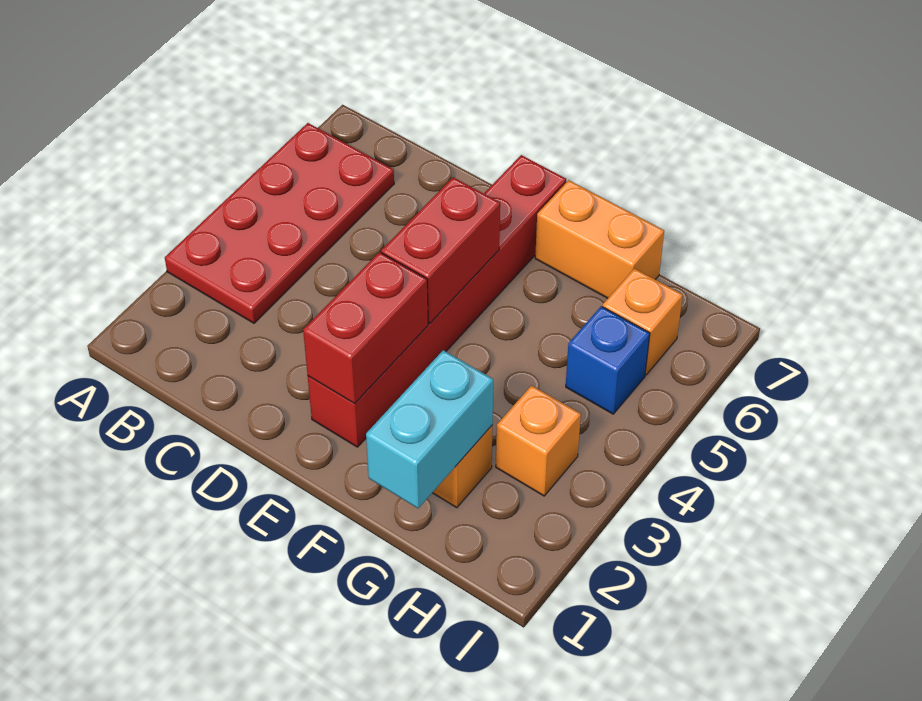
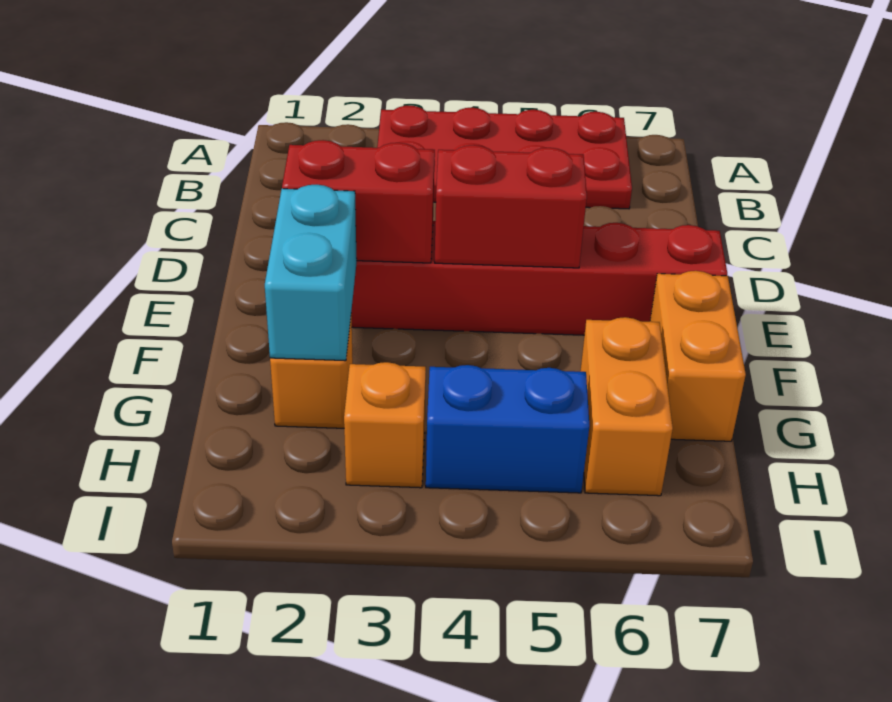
cyan 1x2 brick [366,350,493,508] -> cyan 1x2 brick turned to [265,185,357,361]
blue 1x1 brick [566,306,650,414] -> blue 1x2 brick [426,365,589,493]
orange 1x1 brick [602,269,683,375] -> orange 1x2 brick [580,317,673,496]

